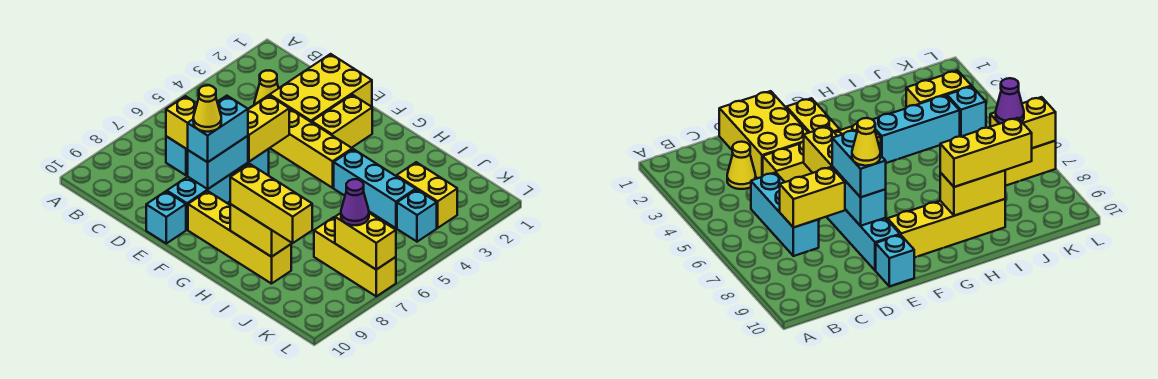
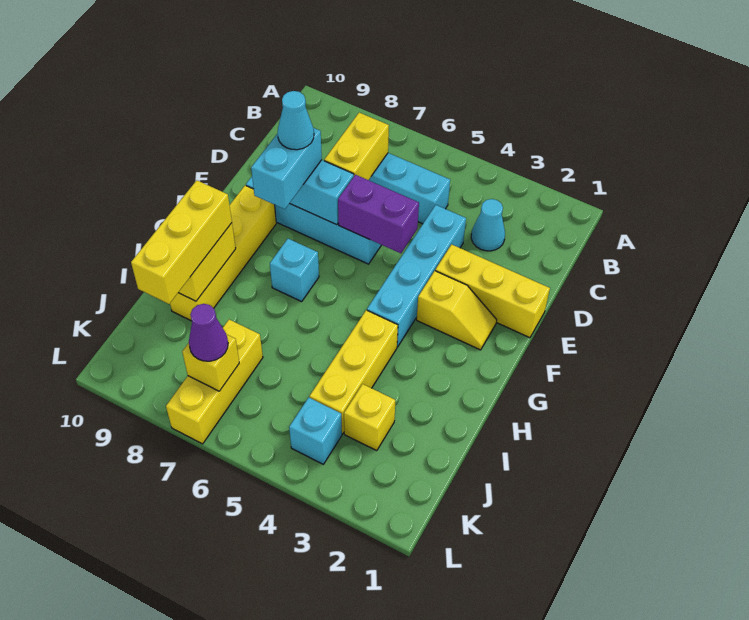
yellow 1x1 cone [254,71,279,104] -> cyan 1x1 cone [471,199,505,251]
yellow 2x3 brick [270,54,372,122] -> yellow 1x3 brick [435,244,550,338]
yellow 1x4 brick [249,95,352,188] -> cyan 1x4 brick [367,205,466,347]
yellow 1x2 brick [248,96,289,162] -> purple 1x2 brick [338,175,419,253]
cyan 1x2 brick [188,96,248,162] -> cyan 1x2 brick turned to [251,128,322,209]
yellow 1x1 cone [193,85,221,132] -> cyan 1x1 cone [278,91,314,150]
cyan 1x1 brick [146,191,186,243] -> cyan 1x1 brick moved to [270,239,319,301]
yellow 1x2 brick [312,95,372,148] -> yellow 1x2 slope [417,271,497,350]
cyan 1x3 brick [334,149,416,228] -> yellow 1x3 brick [310,310,398,434]
yellow 1x2 brick [397,162,457,228] -> yellow 1x1 brick [344,384,395,451]
yellow 1x2 brick [335,213,396,270] -> yellow 1x1 brick [182,334,239,391]

